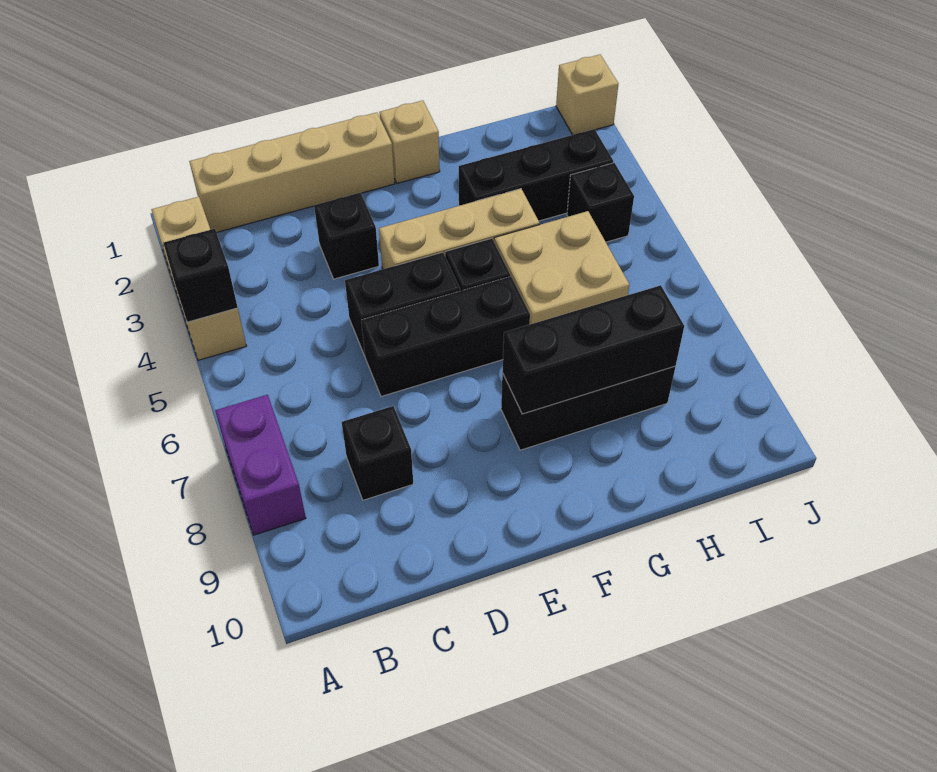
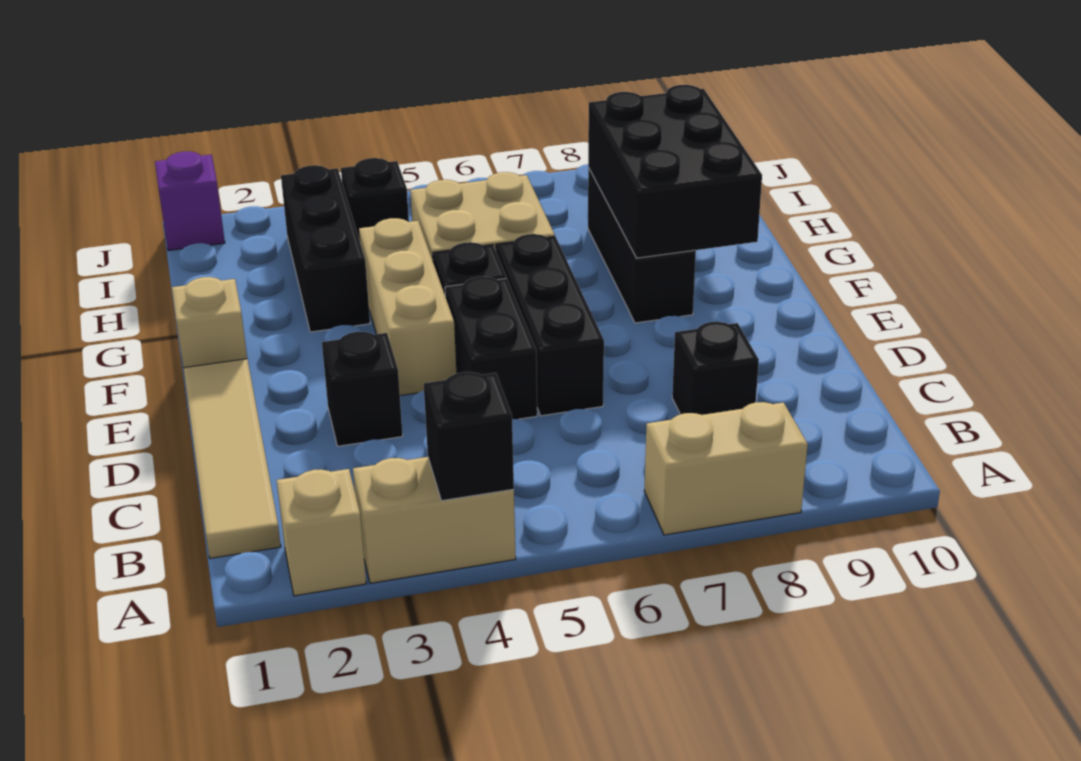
purple 1x2 brick [215,395,306,535] -> tan 1x2 brick [644,402,808,535]
tan 1x4 brick [189,112,395,233] -> tan 1x4 tile [183,359,281,558]
black 1x3 brick [502,285,684,414] -> black 2x3 brick [588,85,762,258]
tan 1x1 brick [556,55,618,135] -> purple 1x1 brick [155,151,225,251]

